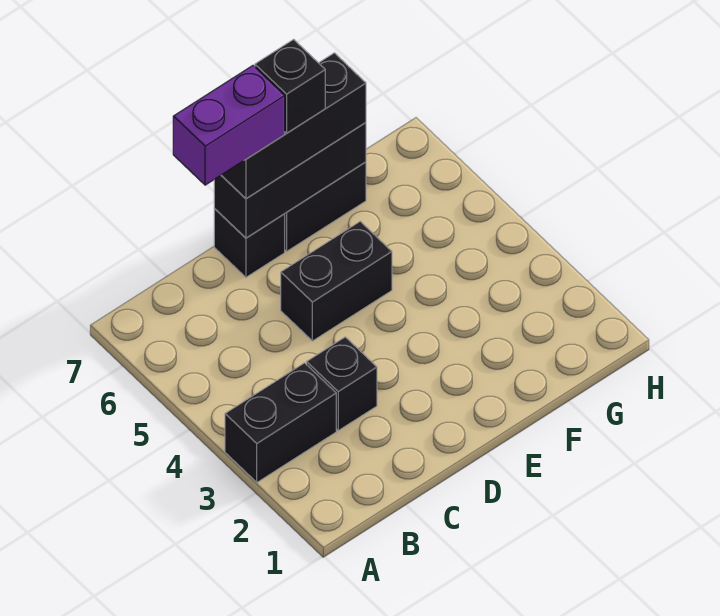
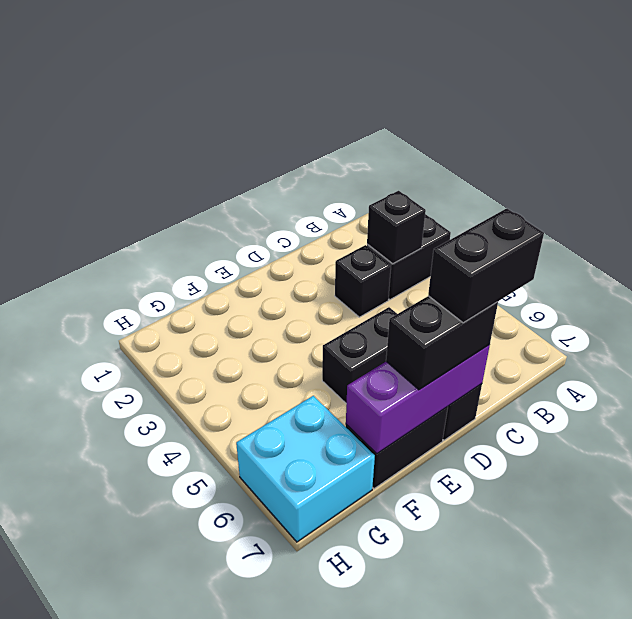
purple 1x2 brick [173,66,285,185] -> black 1x2 brick [428,208,544,323]
black 1x3 brick [214,122,366,238] -> purple 1x3 brick [346,345,490,454]
black 1x3 brick [222,53,366,199] -> black 1x2 brick [386,296,498,390]
black 1x1 brick [255,39,325,133] -> black 1x1 brick moved to [367,191,426,264]
none -> cyan 2x2 brick [236,396,375,542]

